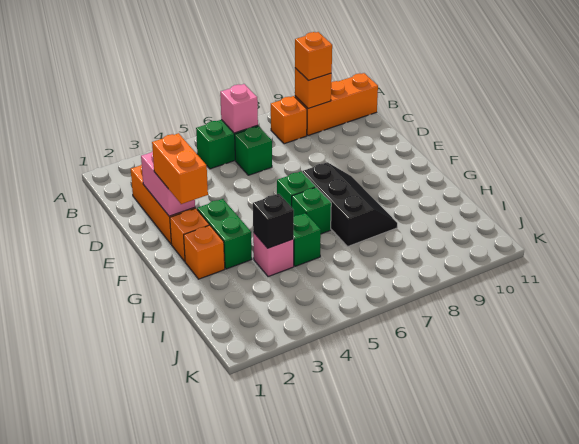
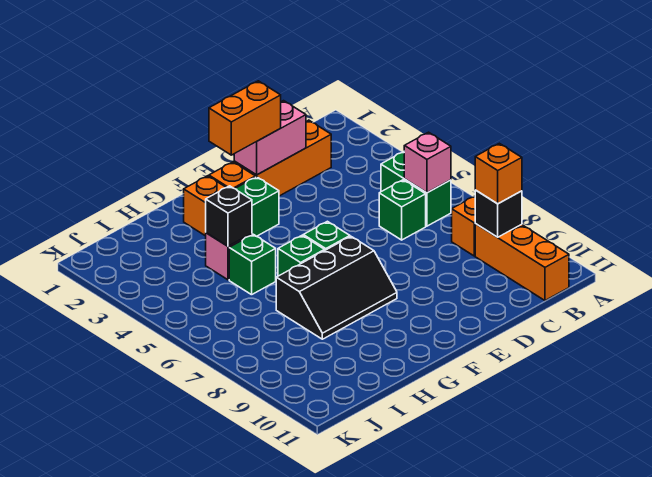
orange 1x1 brick [295,68,332,108] -> black 1x1 brick [475,190,522,237]

